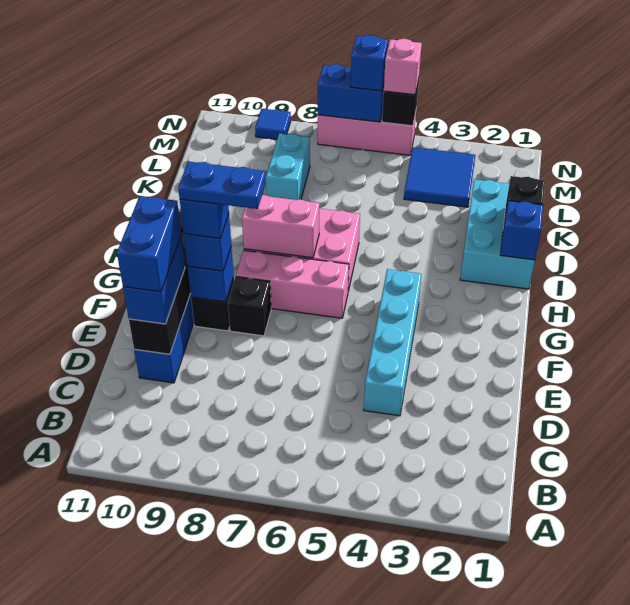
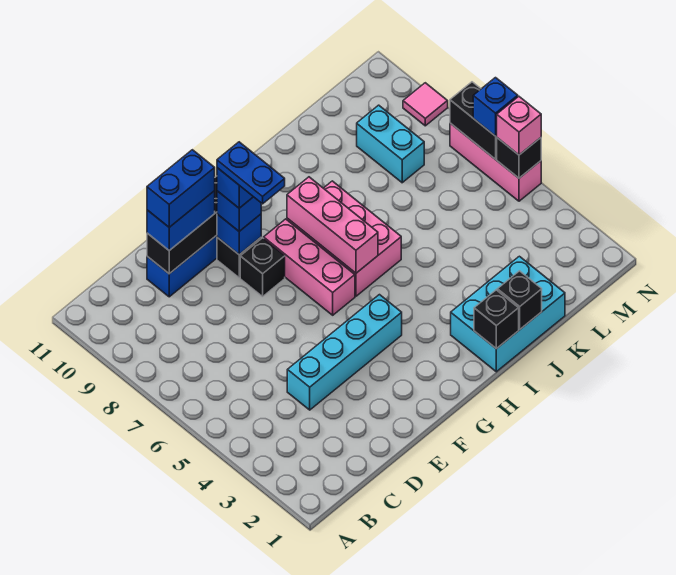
pink 1x2 brick [242,195,320,258] -> pink 1x3 brick [287,177,378,273]
blue 1x1 brick [500,201,543,260] -> black 1x1 brick [474,290,519,349]
cyan 1x2 brick [266,133,310,200] -> cyan 1x2 brick turned to [357,105,424,183]
blue 2x2 tile [404,147,475,207] -> none
blue 1x2 brick [318,64,384,122] -> black 1x2 brick [450,82,497,159]
blue 1x1 tile [255,109,291,139] -> pink 1x1 tile [403,83,448,126]

